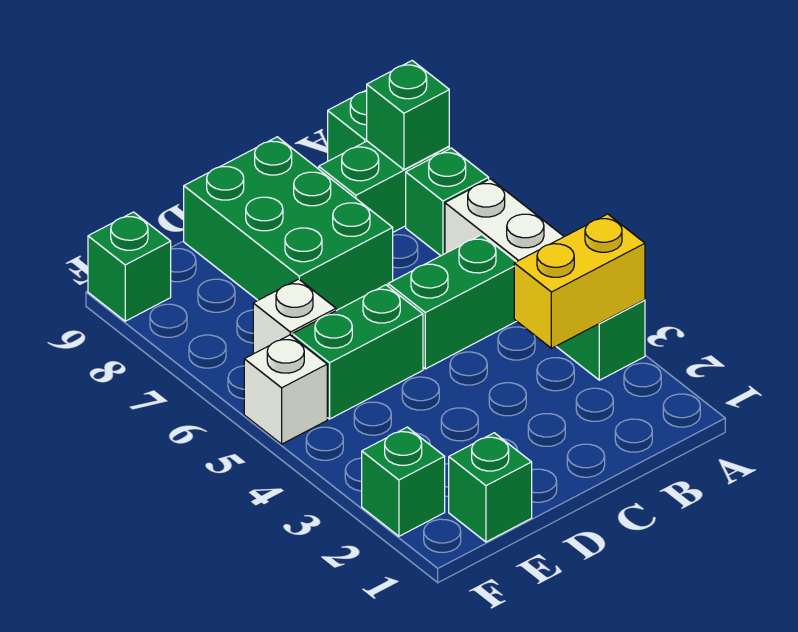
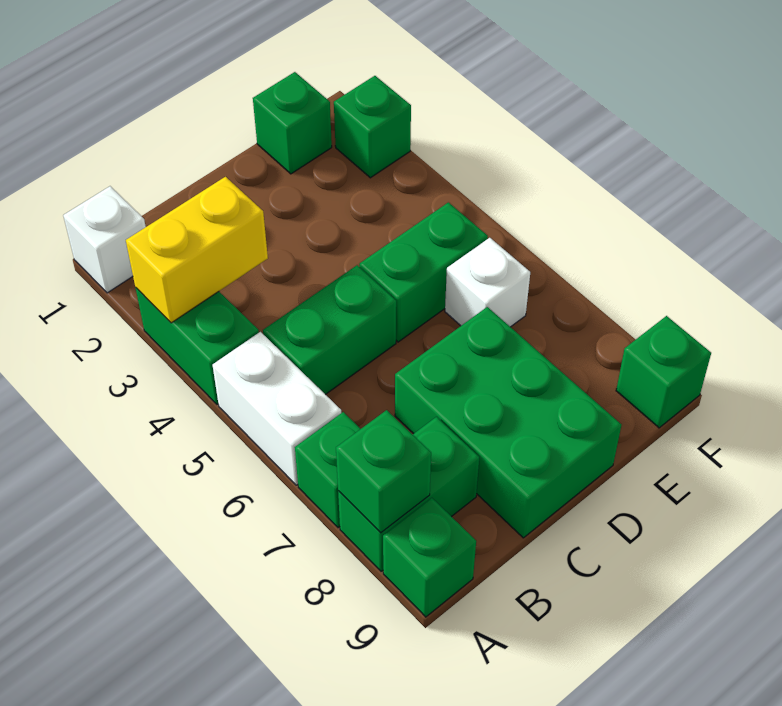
white 1x1 brick [244,335,327,444] -> white 1x1 brick moved to [63,186,146,293]

